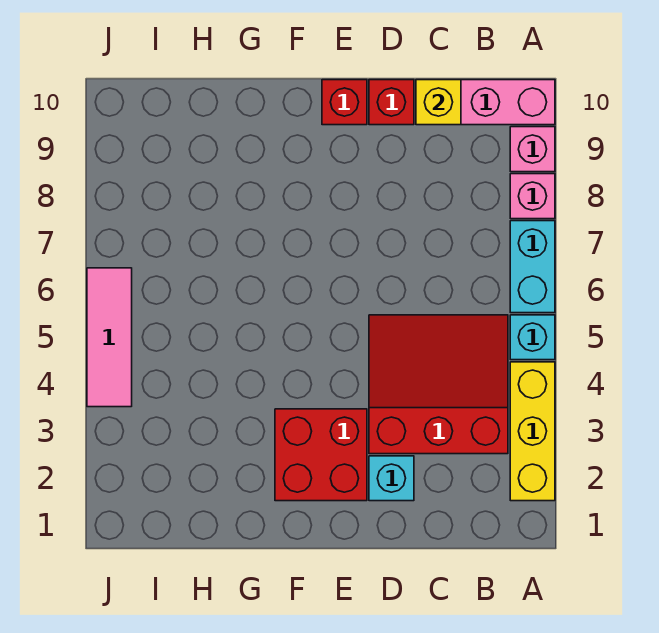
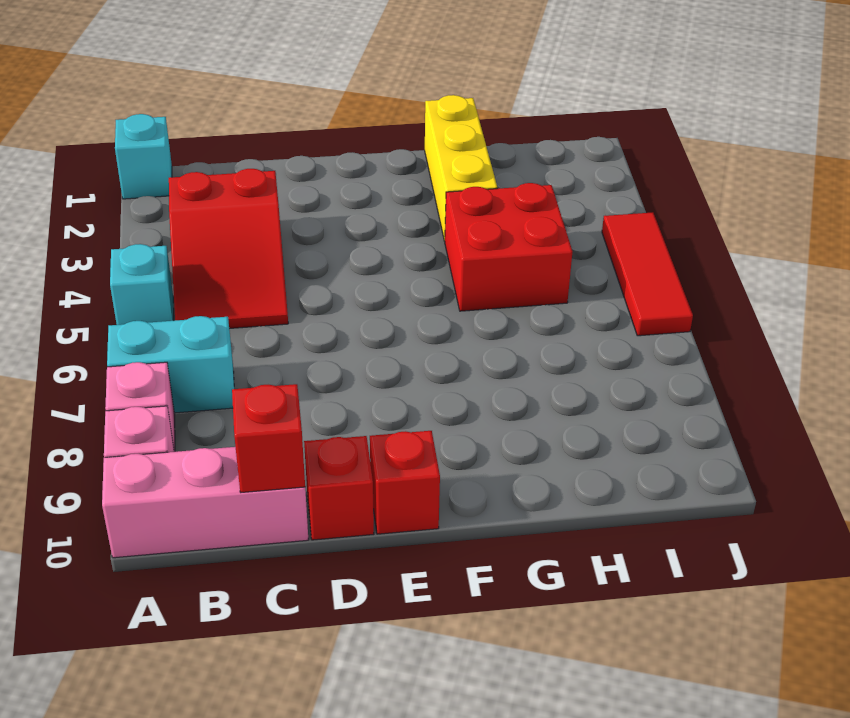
yellow 1x3 brick [510,362,555,501] -> yellow 1x3 brick moved to [425,95,497,241]
cyan 1x2 brick [510,221,555,313] -> cyan 1x2 brick turned to [107,316,234,413]
red 3x3 slope [369,315,508,454] -> red 2x3 slope [169,169,288,329]
yellow 1x1 brick [416,80,461,125] -> red 1x1 brick [232,384,305,492]
cyan 1x1 brick [369,456,414,501] -> cyan 1x1 brick moved to [115,114,172,199]
red 2x2 brick [275,409,367,501] -> red 2x2 brick moved to [445,183,573,311]
pink 1x3 tile [87,268,132,407] -> red 1x3 tile [602,212,693,336]

